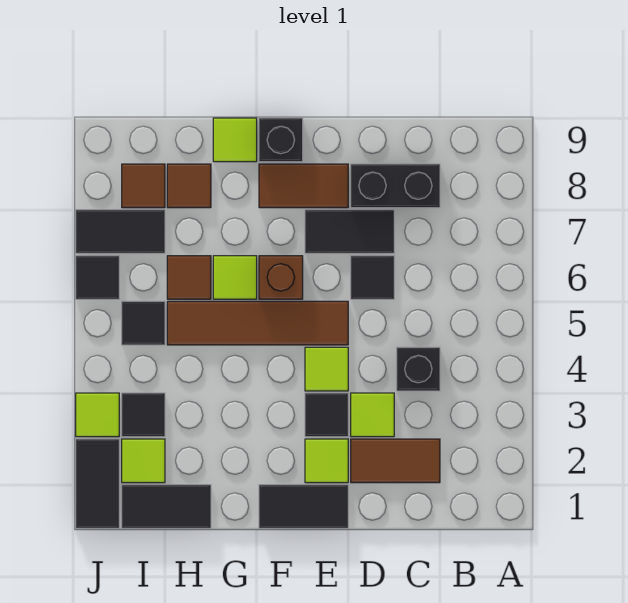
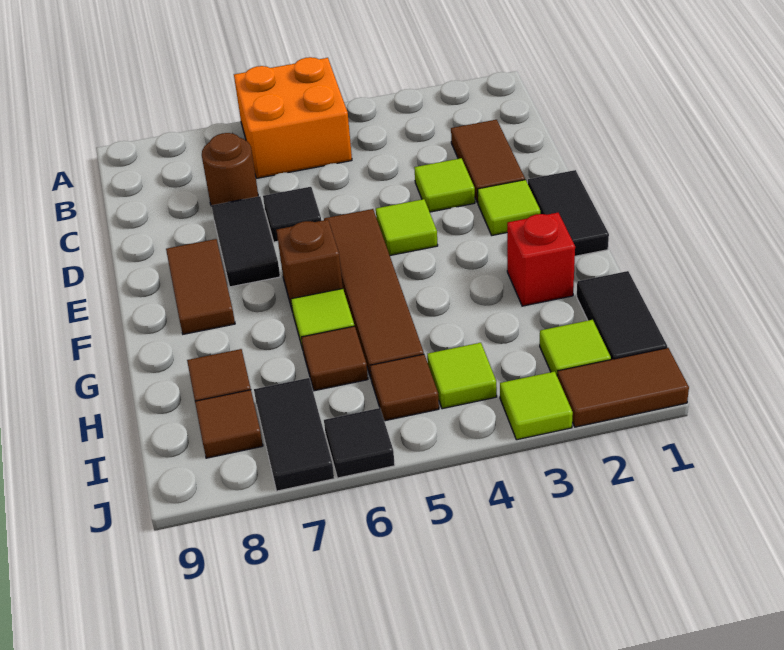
none -> orange 2x2 brick [234,57,352,178]
black 1x1 brick [397,347,440,391] -> none
none -> brown 1x1 round brick [202,133,258,206]
black 1x2 brick [351,164,440,208] -> none
black 1x1 tile [305,393,348,437] -> none
black 1x1 brick [259,118,303,162] -> none
none -> red 1x1 brick [507,213,575,306]
lime 1x1 tile [213,118,257,162] -> lime 1x1 tile moved to [427,343,497,409]
black 1x1 tile [122,393,165,437] -> none
black 1x1 tile [122,301,165,345] -> brown 1x1 tile [370,354,439,421]
black 1x2 tile [76,439,119,528] -> brown 1x2 tile [557,348,689,427]

